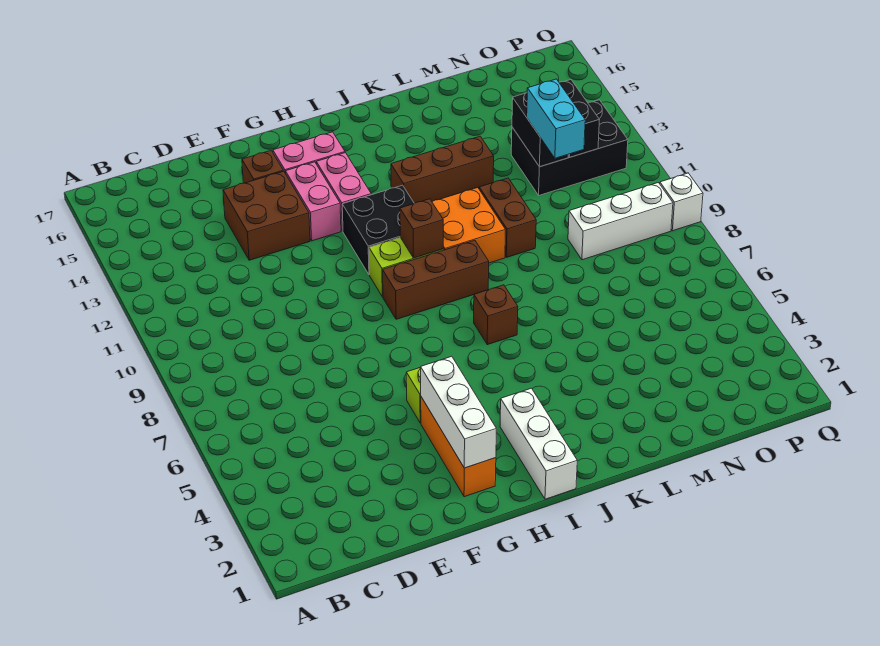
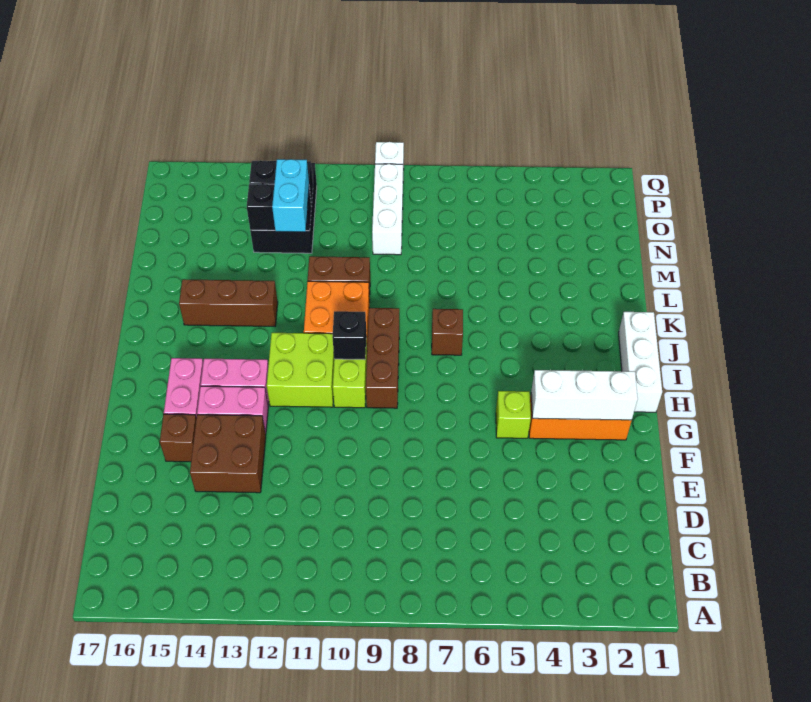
black 2x2 brick [342,185,414,275] -> lime 2x2 brick [267,333,334,407]
white 1x3 brick [500,388,577,499] -> white 1x3 brick turned to [619,312,662,412]
brown 1x1 brick [400,199,443,258] -> black 1x1 brick [333,311,366,360]
brown 1x3 brick [391,136,494,204] -> brown 1x3 brick turned to [179,279,278,326]
cyan 1x2 brick [527,79,585,158] -> cyan 1x2 brick turned to [272,159,309,232]

